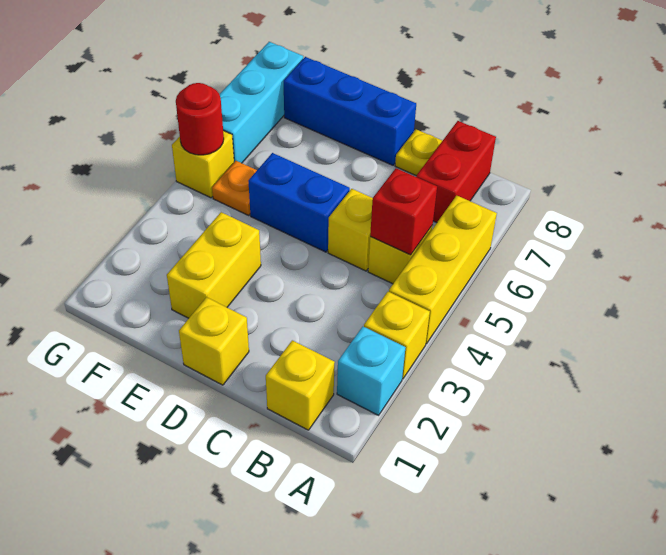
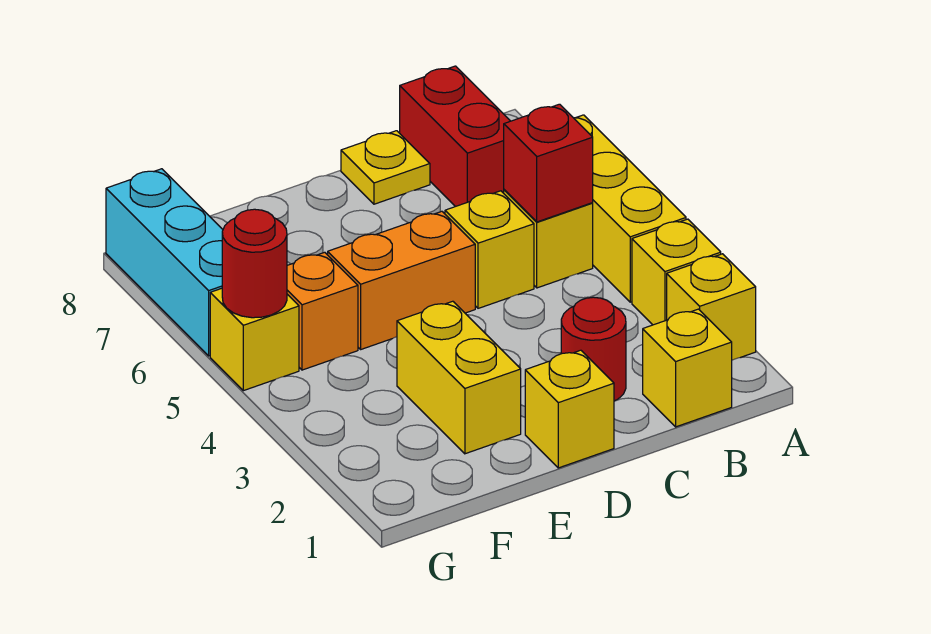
cyan 1x1 brick [337,327,406,415] -> yellow 1x1 brick [667,254,756,360]
none -> red 1x1 round brick [561,297,626,401]
blue 1x2 brick [248,153,350,252] -> orange 1x2 brick [328,211,475,349]
blue 1x3 brick [284,57,416,165] -> none
orange 1x1 plate [212,161,257,215] -> orange 1x1 brick [287,252,358,370]

